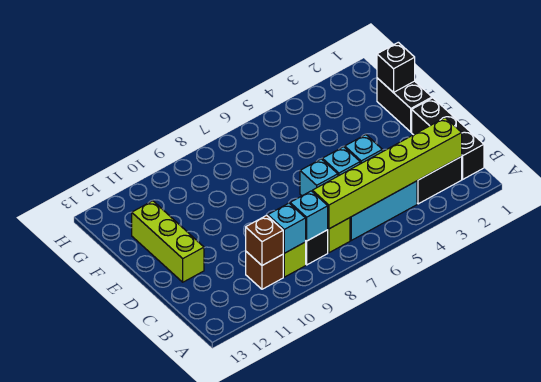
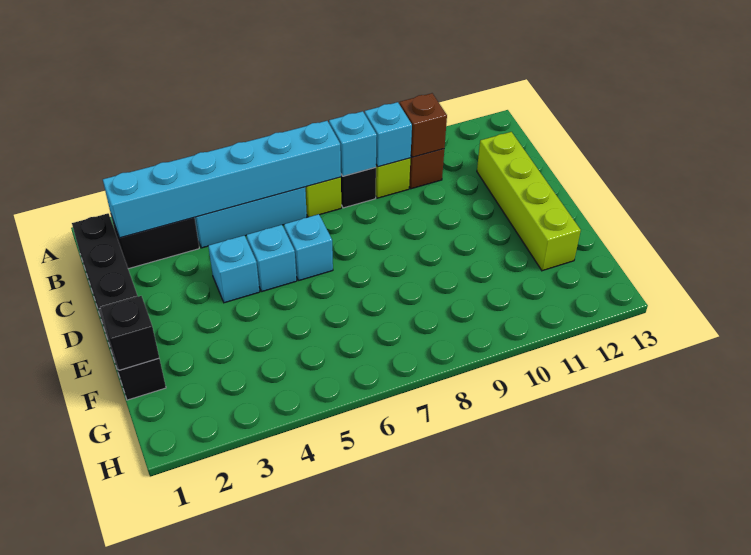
lime 1x6 brick [312,118,462,229] -> cyan 1x6 brick [103,121,341,238]
lime 1x3 brick [132,201,204,282] -> lime 1x4 brick [477,132,581,271]

